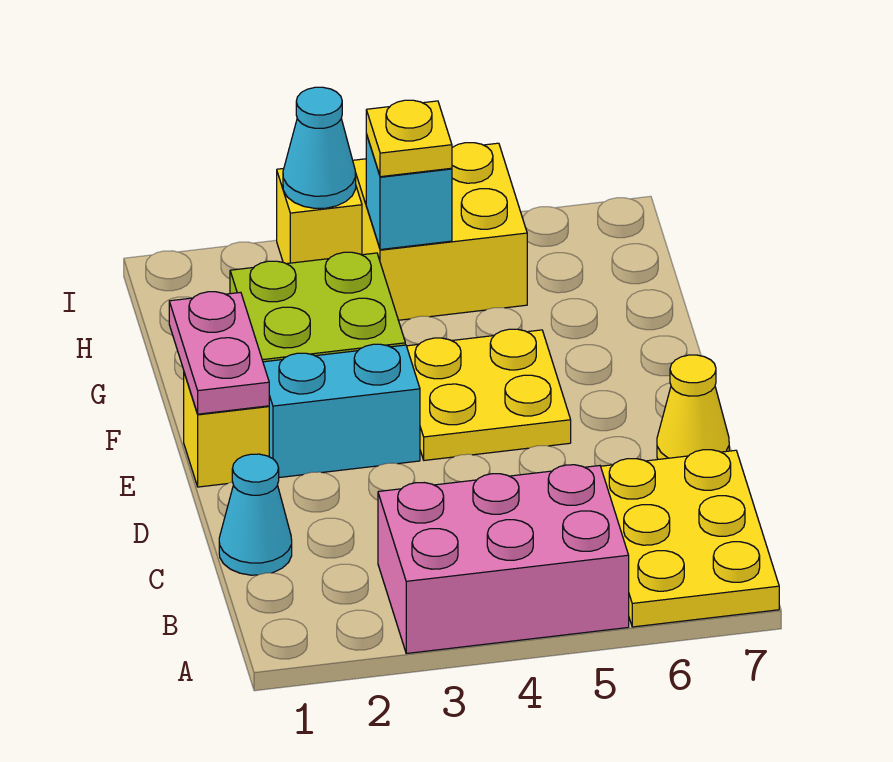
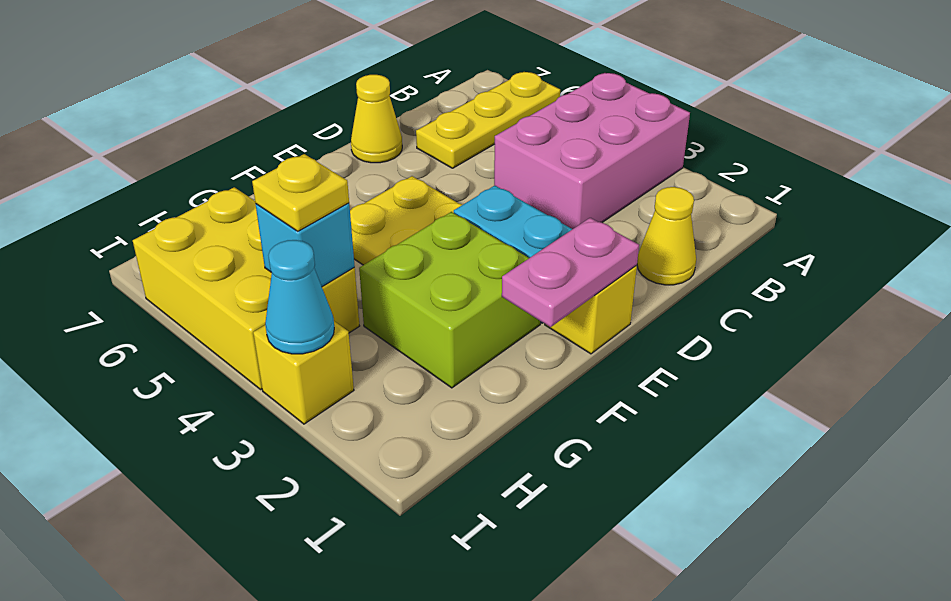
pink 2x3 brick [378,465,629,653] -> pink 2x3 brick turned to [494,73,690,229]
yellow 2x3 plate [601,450,779,627] -> yellow 1x3 plate [416,72,560,168]
cyan 1x1 cone [219,454,292,575] -> yellow 1x1 cone [637,187,696,285]
yellow 2x2 brick [353,143,527,320] -> yellow 2x3 brick [133,187,359,389]

